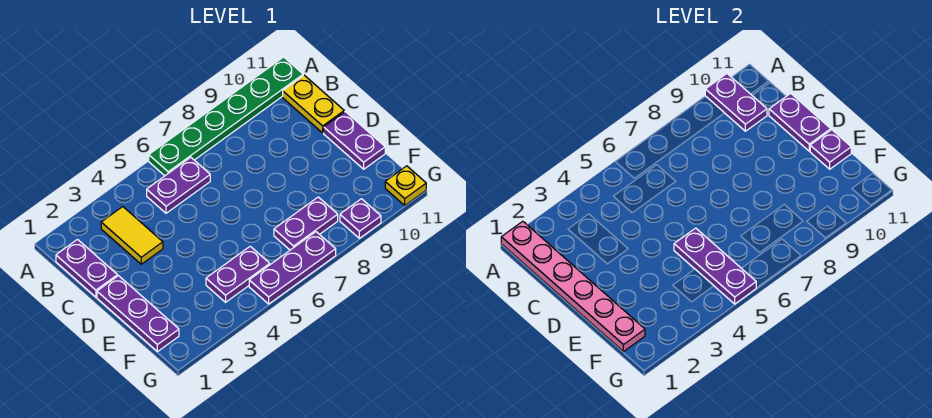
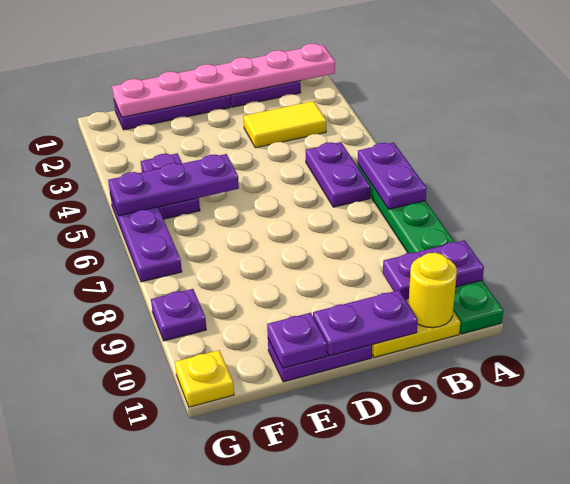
none -> yellow 1x1 round brick [409,253,457,328]
purple 1x2 plate [274,197,338,250] -> purple 1x2 plate moved to [358,142,427,209]

